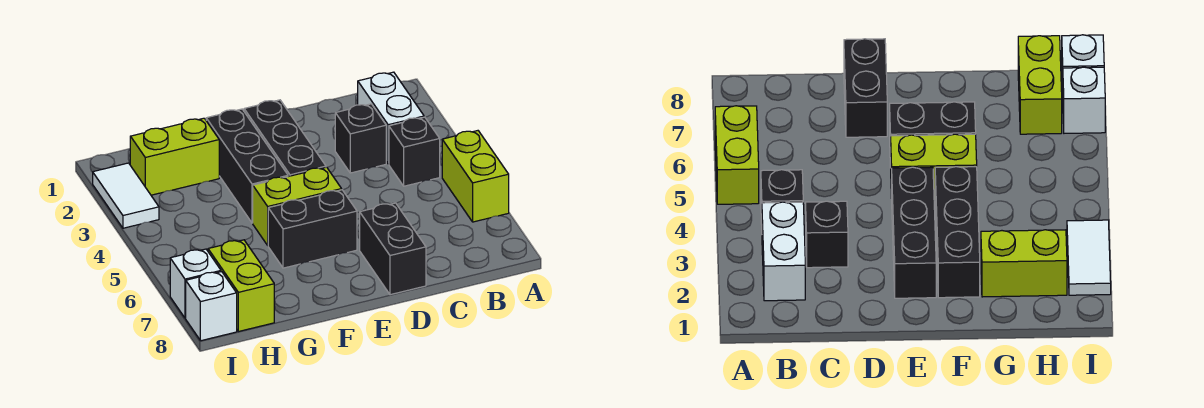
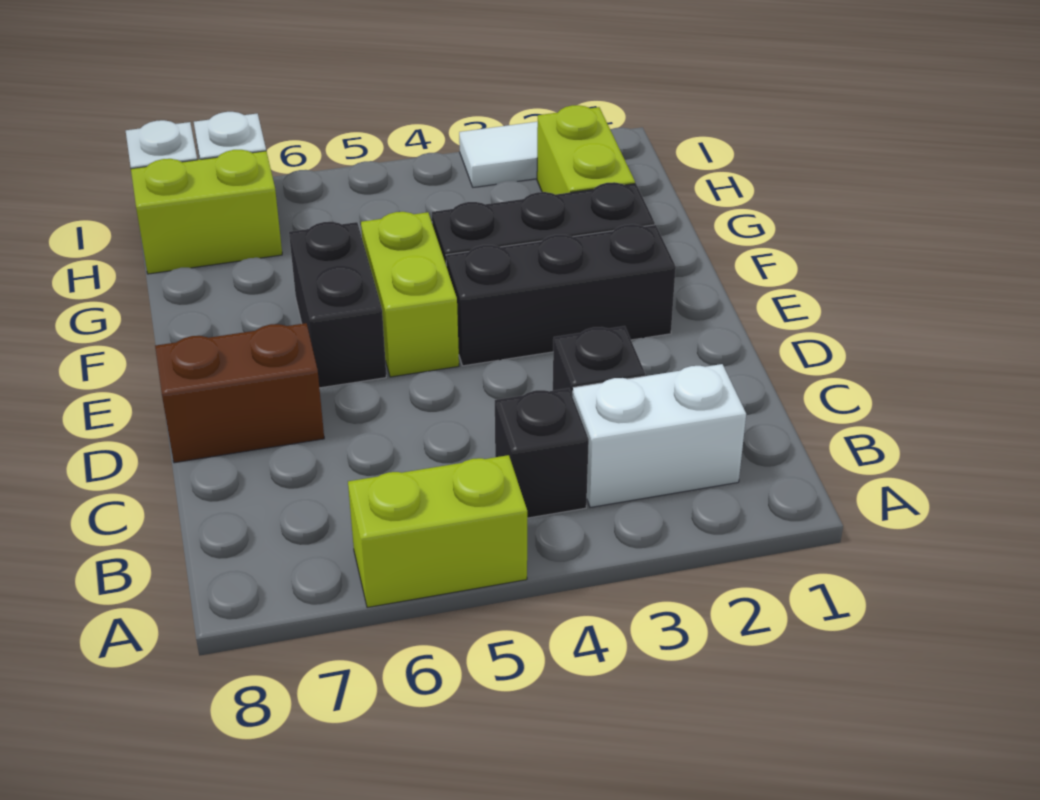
black 1x2 brick [360,203,426,295] -> brown 1x2 brick [155,323,324,463]

